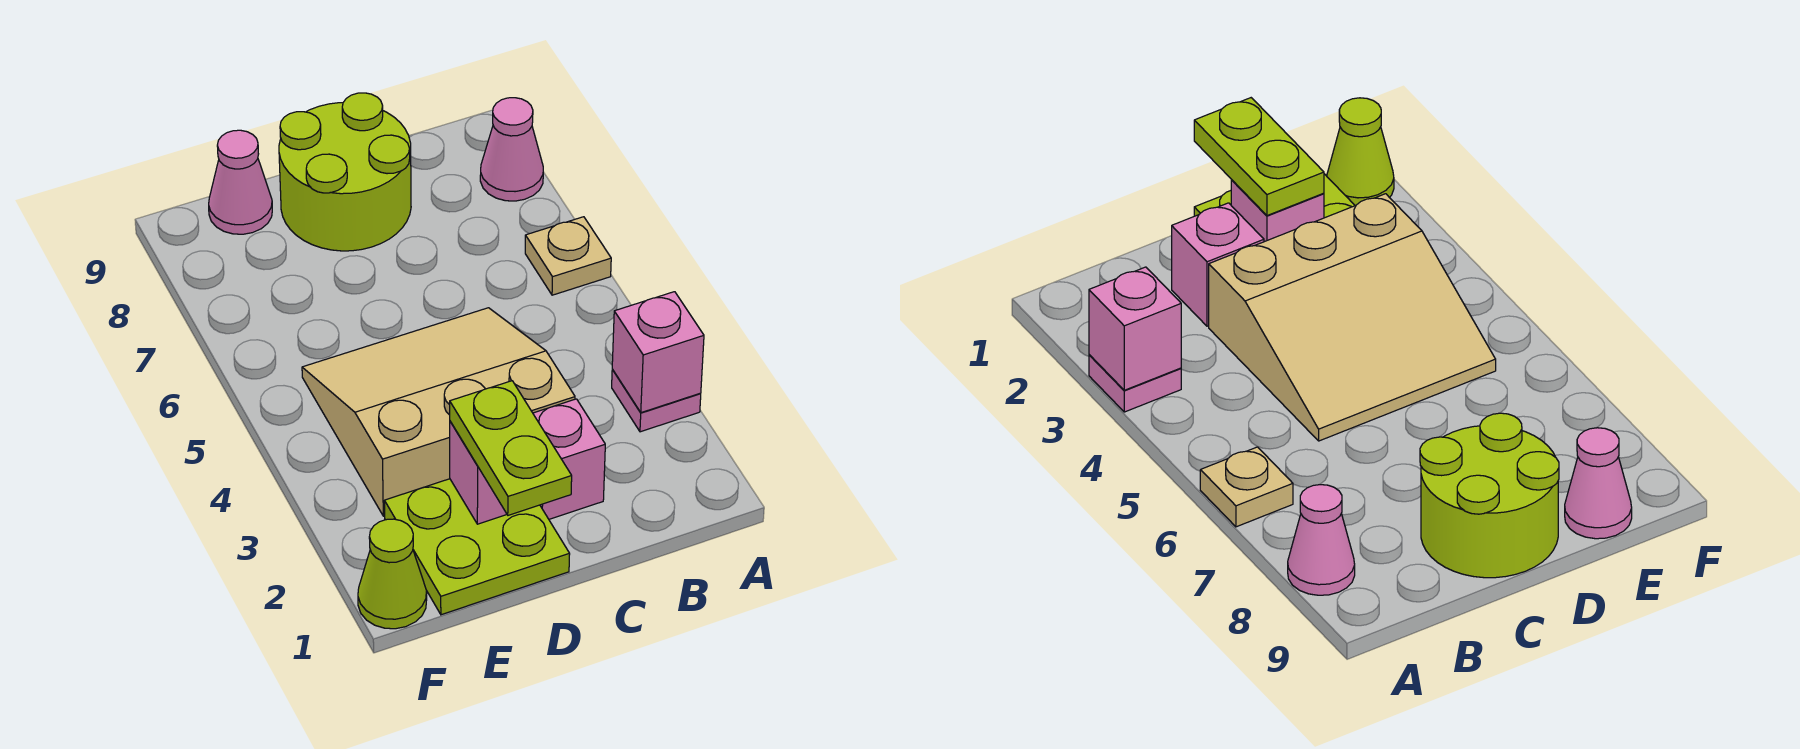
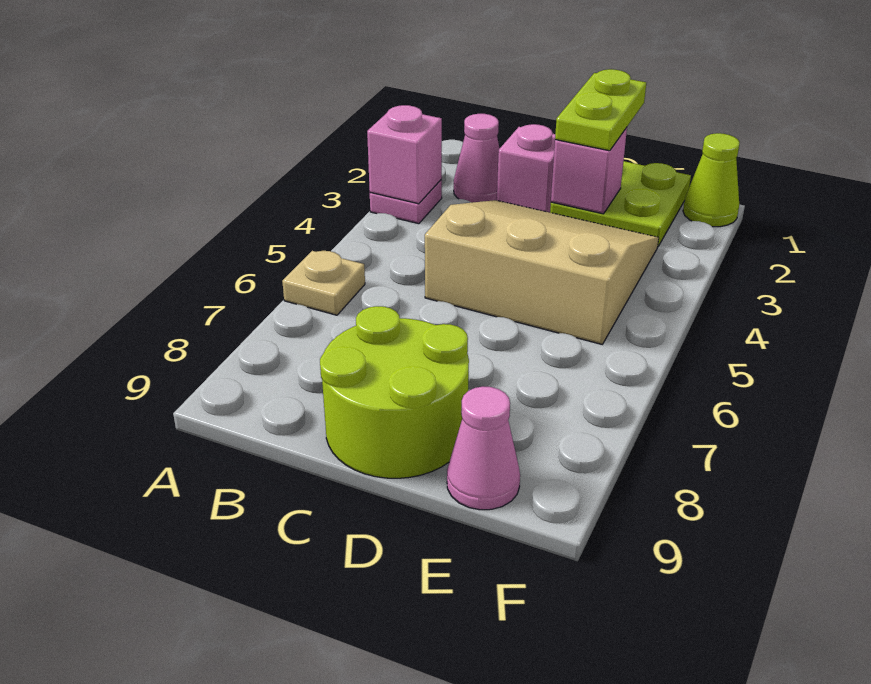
pink 1x1 cone [480,98,543,201] -> pink 1x1 cone moved to [454,114,500,203]
tan 3x3 slope [302,308,575,516] -> tan 3x3 slope turned to [425,200,659,344]

